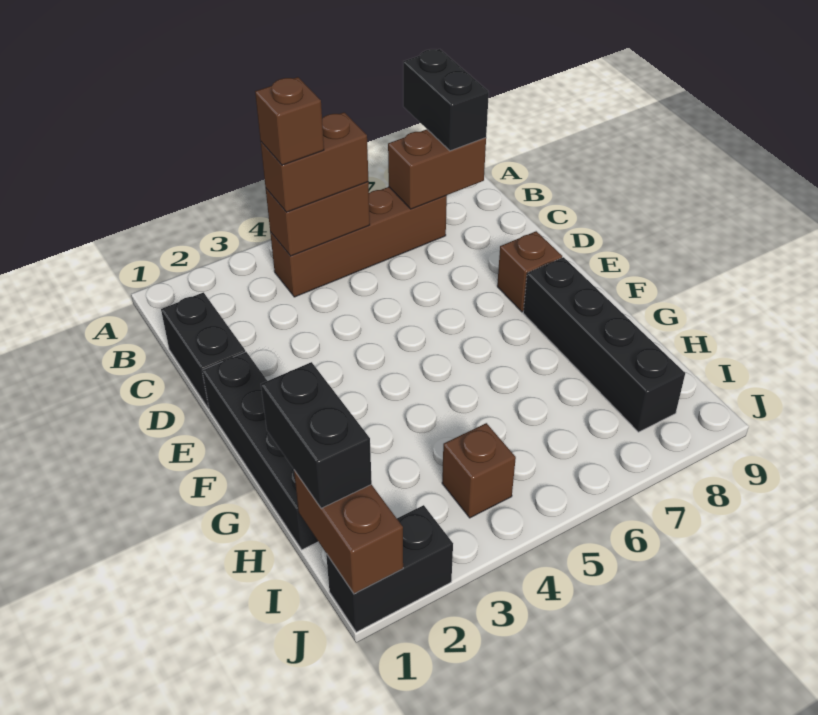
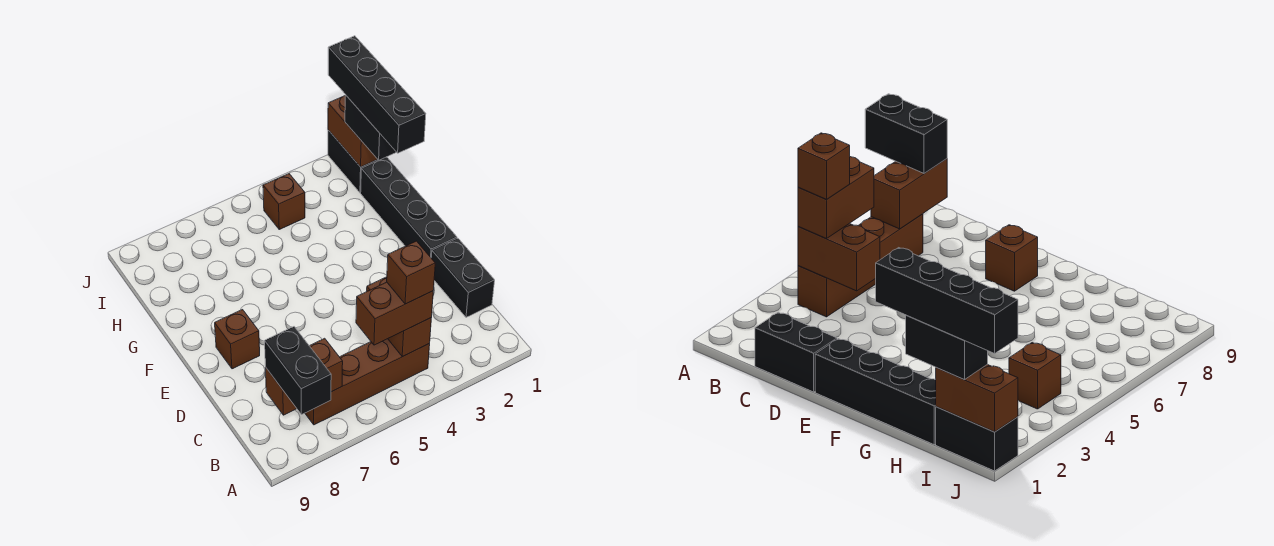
brown 1x2 brick [266,182,370,256] -> brown 1x2 brick turned to [367,277,431,357]
black 1x4 brick [523,257,685,432] -> black 1x4 brick moved to [328,36,426,153]
black 1x2 brick [326,505,453,632] -> black 1x2 brick turned to [328,130,379,193]

